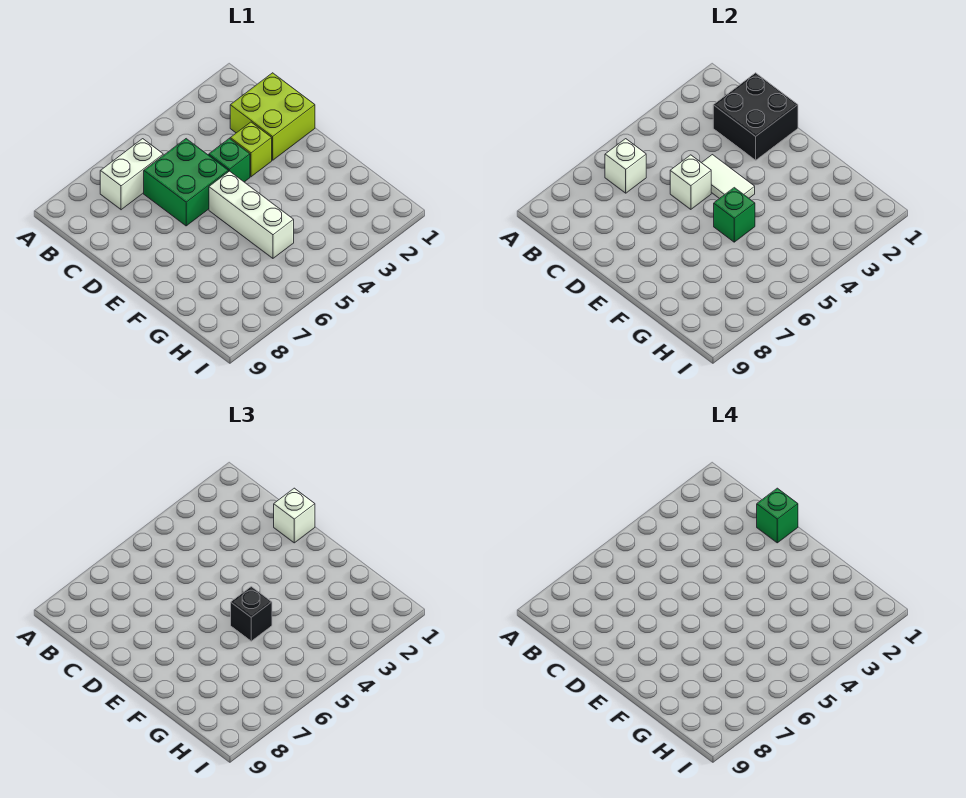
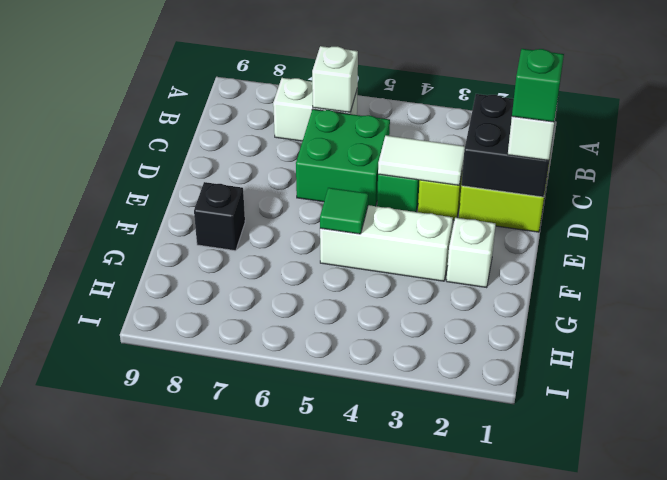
white 1x2 tile [702,155,755,199] -> white 1x2 tile turned to [378,135,465,185]
white 1x1 brick [670,155,711,209] -> white 1x1 brick moved to [446,218,496,288]
white 1x3 brick [209,171,294,258] -> white 1x3 brick turned to [320,205,453,281]
green 1x1 brick [714,188,755,242] -> green 1x1 tile [320,188,368,234]
black 1x1 brick [231,587,272,641] -> black 1x1 brick moved to [194,182,245,251]

